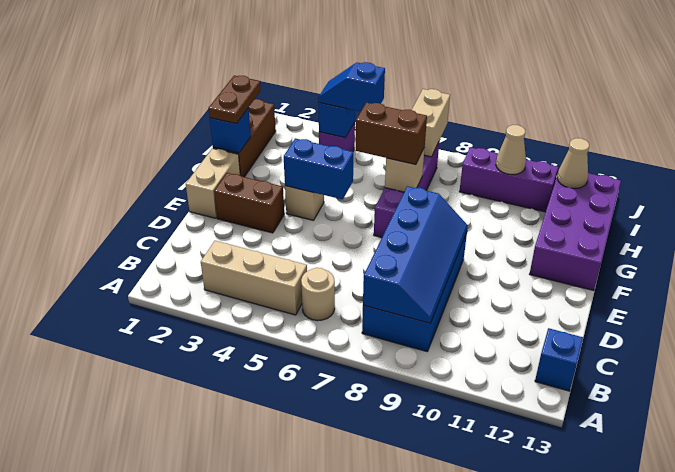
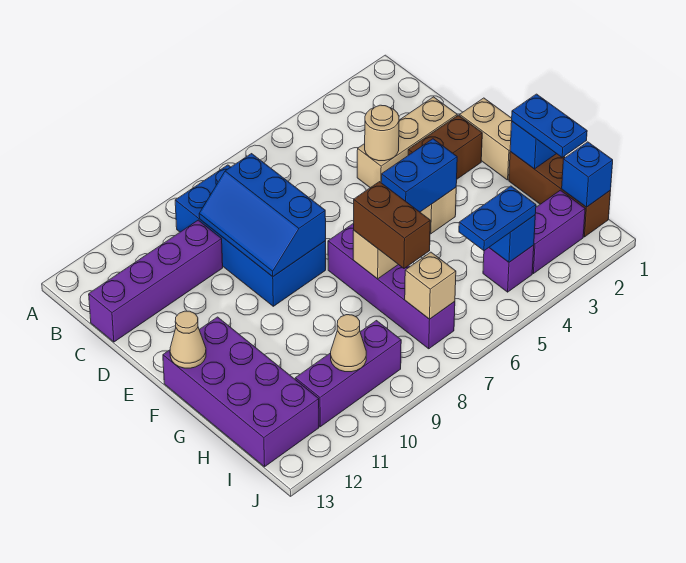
tan 1x3 brick [201,241,307,315] -> tan 1x3 brick moved to [357,97,457,188]
tan 1x1 round brick [301,268,335,321] -> tan 1x1 round brick moved to [365,105,399,161]
blue 2x4 slope [363,186,468,323] -> blue 2x3 slope [199,154,326,277]
blue 1x1 brick [535,328,583,391] -> blue 1x1 brick moved to [562,142,613,207]
none -> purple 1x4 brick [89,220,223,342]
brown 1x2 plate [209,76,261,124] -> blue 1x2 plate [512,94,587,157]
brown 1x2 brick [355,103,427,165] -> brown 1x2 brick turned to [354,182,430,268]
none -> purple 1x2 brick [532,190,585,274]
blue 1x2 slope [318,62,385,112] -> blue 1x2 plate [459,186,536,251]
tan 1x2 brick [412,89,450,157] -> tan 1x1 brick [405,252,456,319]
tan 1x1 cone [557,138,589,189] -> tan 1x1 cone moved to [170,311,206,368]

